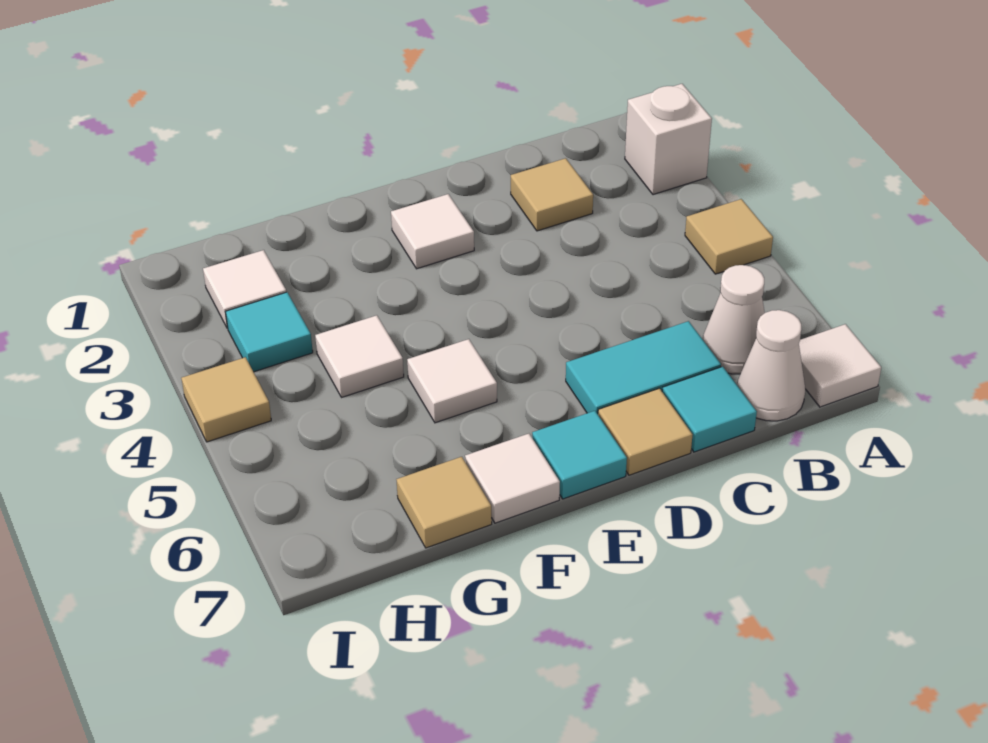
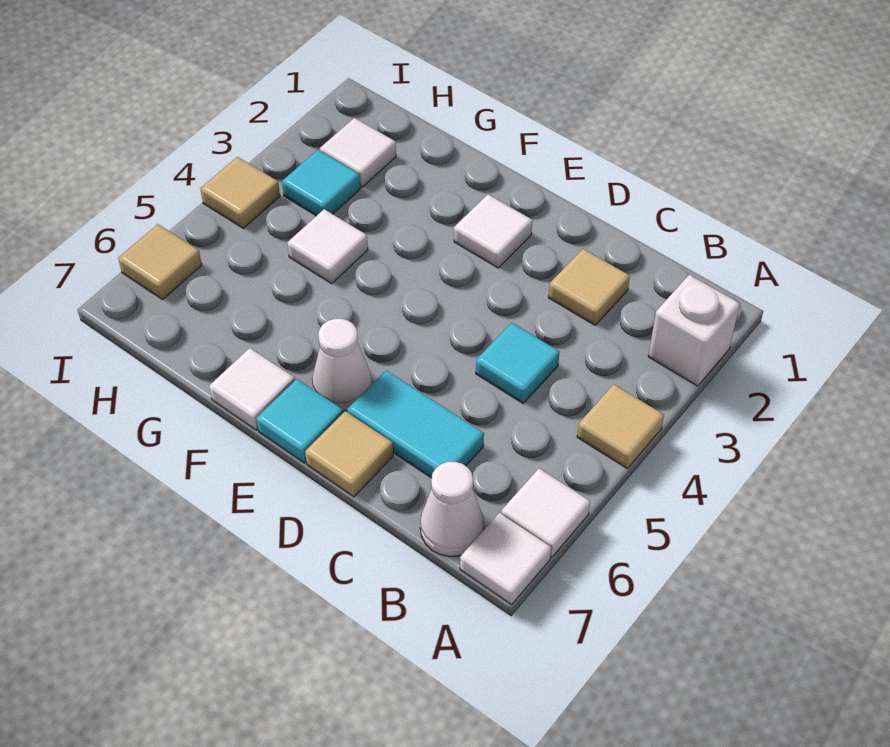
white 1x1 cone [703,265,765,374] -> white 1x1 cone moved to [312,319,372,411]
cyan 1x1 tile [662,367,757,452] -> cyan 1x1 tile moved to [476,323,559,403]
white 1x1 tile [407,339,497,423] -> white 1x1 tile moved to [501,469,590,557]
tan 1x1 tile [396,457,492,548] -> tan 1x1 tile moved to [118,224,202,299]

